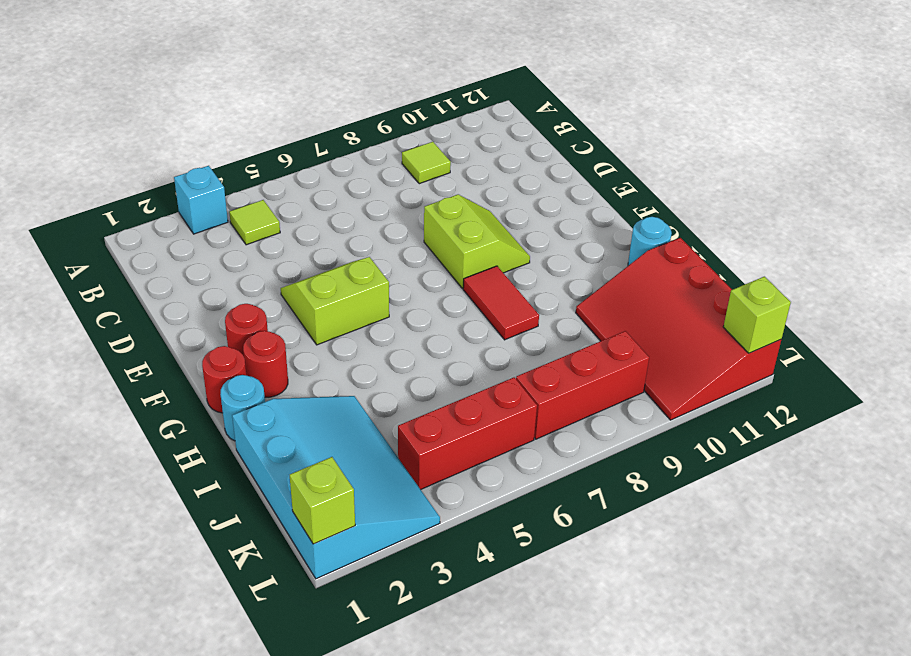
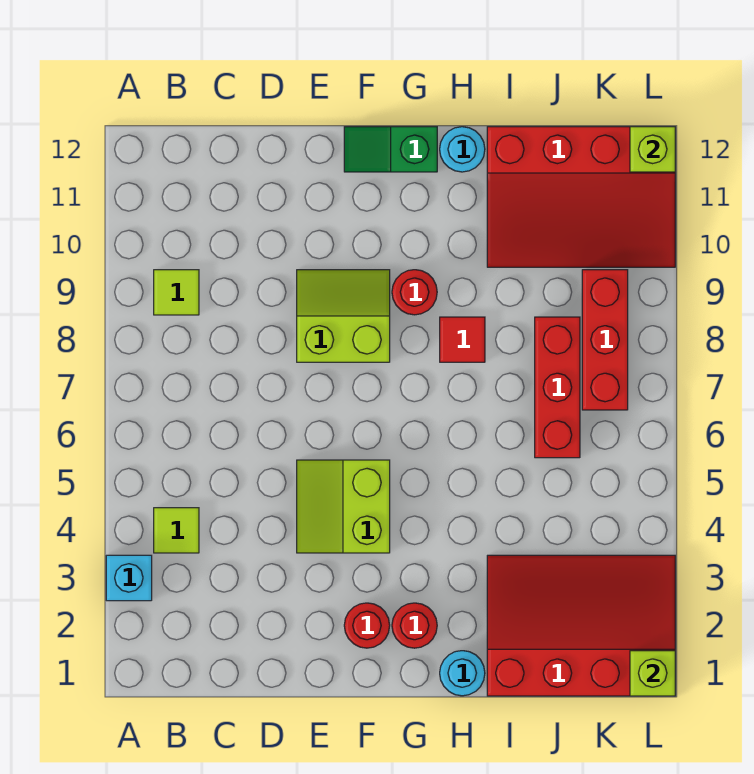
none -> green 1x2 slope [344,127,437,172]
red 1x1 round brick [202,346,247,413] -> red 1x1 round brick moved to [392,270,437,315]
red 1x2 tile [463,266,539,340] -> red 1x1 tile [440,317,485,362]
cyan 3x4 slope [232,396,440,579] -> red 3x4 slope [487,555,675,696]
red 1x3 brick [398,377,537,490] -> red 1x3 brick moved to [535,317,580,458]

